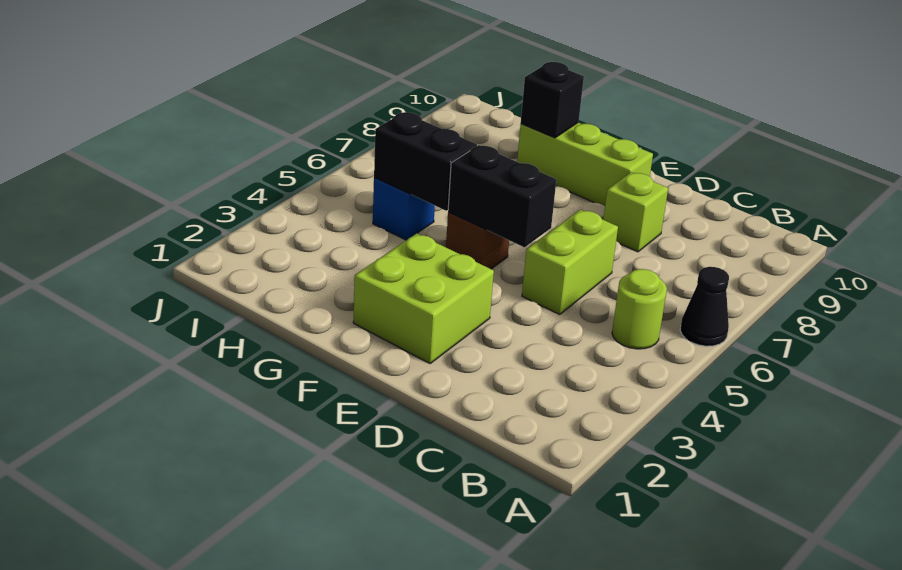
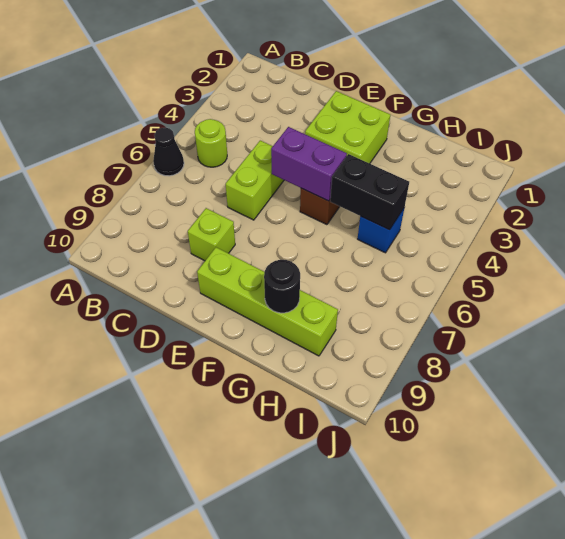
black 1x2 brick [448,145,556,247] -> purple 1x2 brick [271,127,347,201]
lime 1x3 brick [517,123,653,206] -> lime 1x4 brick [197,247,338,356]
black 1x1 brick [521,62,584,138] -> black 1x1 round brick [264,260,300,313]

